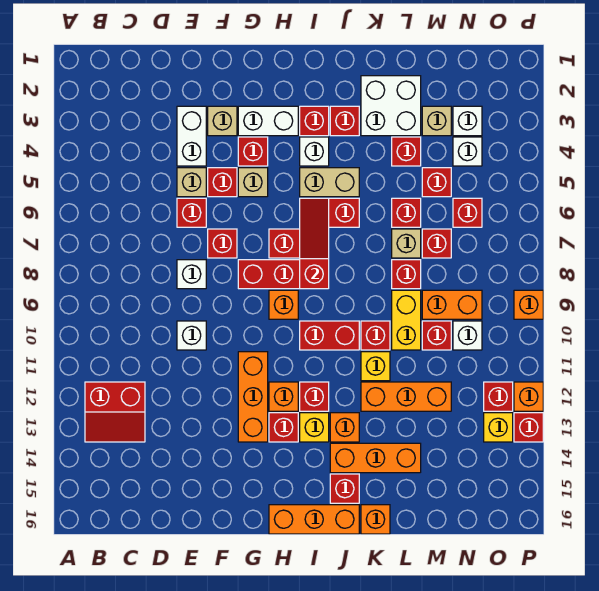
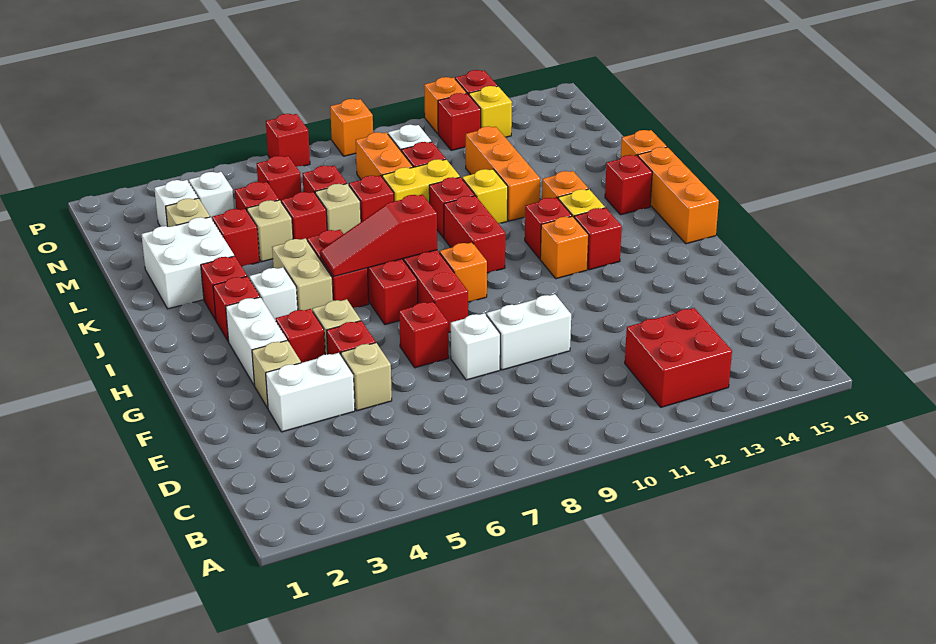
red 2x2 slope [85,382,145,442] -> red 2x2 brick [625,308,732,407]
red 1x1 brick [177,198,206,227] -> red 1x1 brick moved to [266,114,310,167]
white 1x1 brick [177,321,206,350] -> white 1x2 brick [486,294,571,370]
orange 1x3 brick [238,352,268,442] -> none
orange 1x3 brick [330,443,421,473] -> none
none -> tan 1x1 brick [247,200,293,262]

